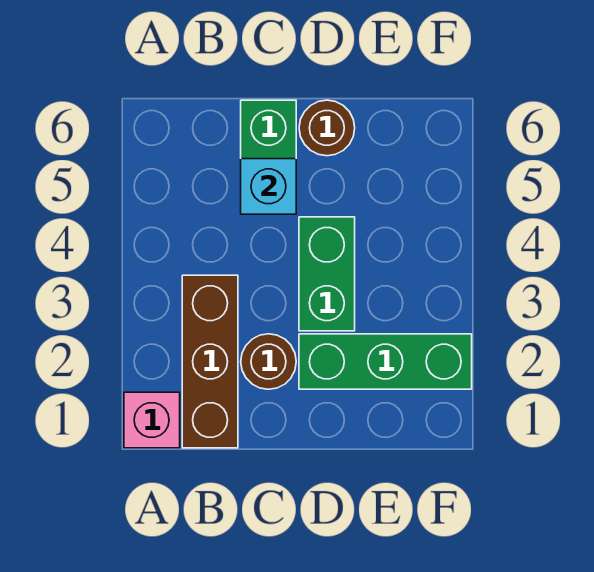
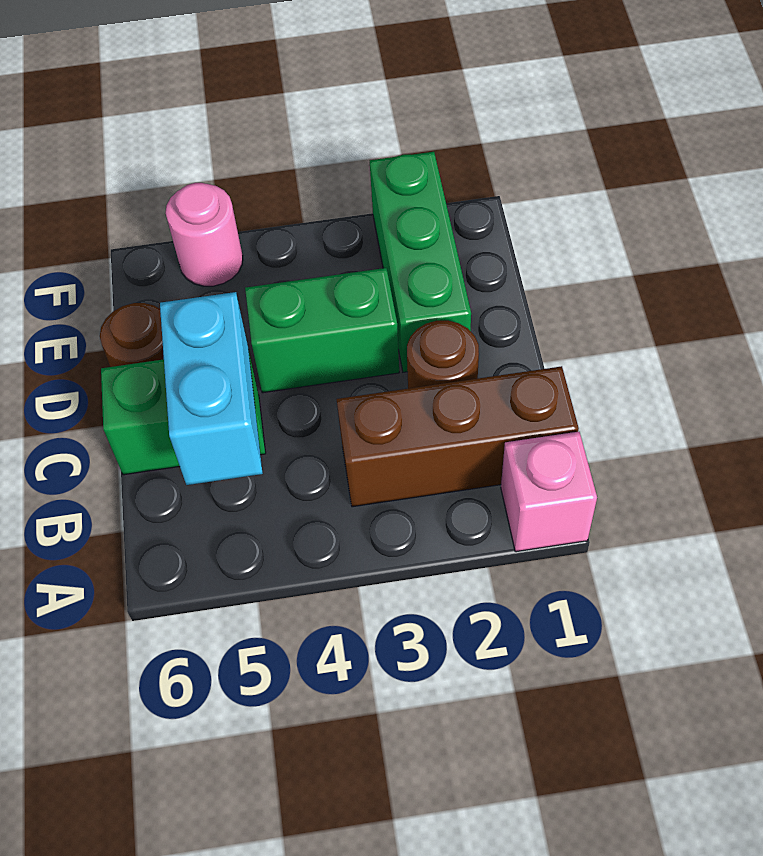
cyan 1x1 brick [241,159,296,214] -> cyan 1x2 brick [160,292,263,485]
none -> pink 1x1 round brick [166,183,243,286]

